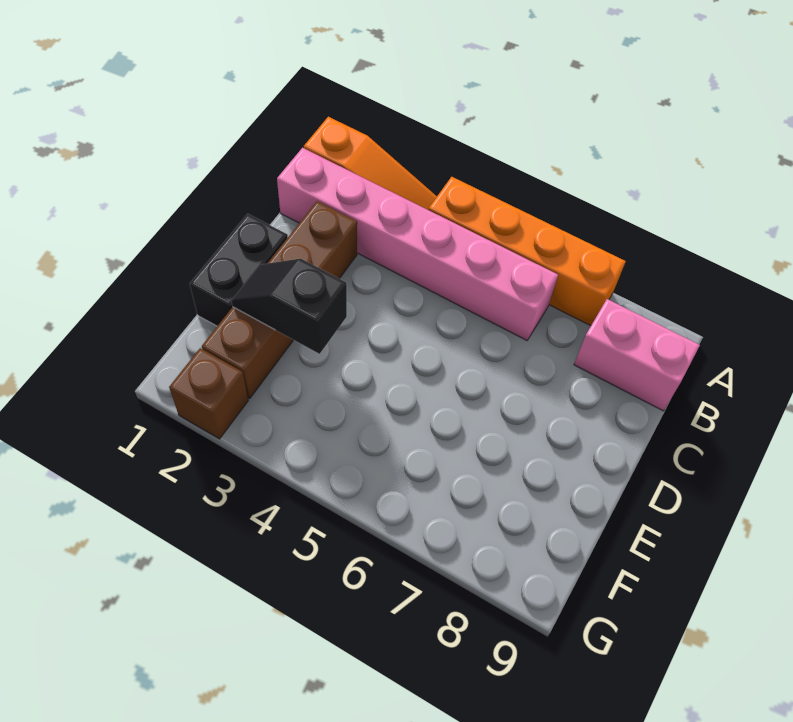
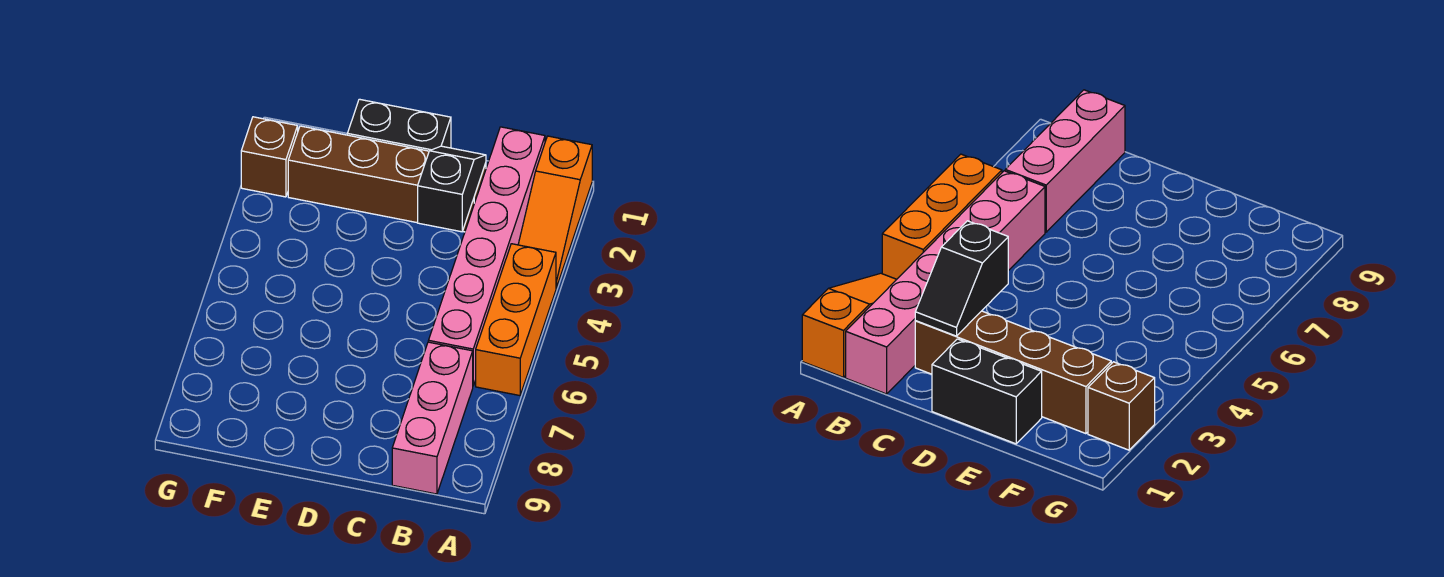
orange 1x4 brick [429,177,626,326] -> orange 1x3 brick [476,244,556,396]
pink 1x2 brick [574,299,700,411] -> pink 1x3 brick [392,342,473,494]
black 1x2 slope [231,259,347,354] -> black 1x2 slope moved to [418,146,486,232]

